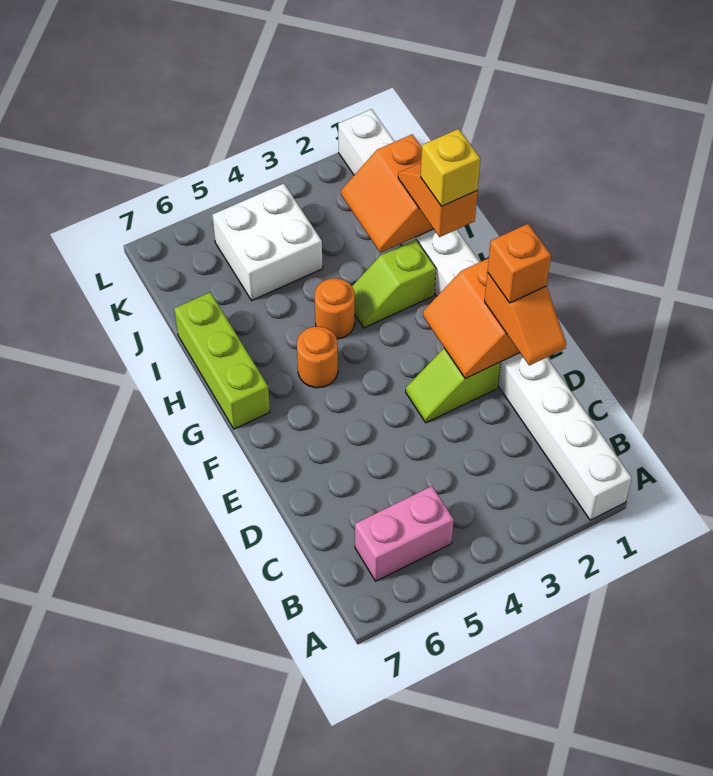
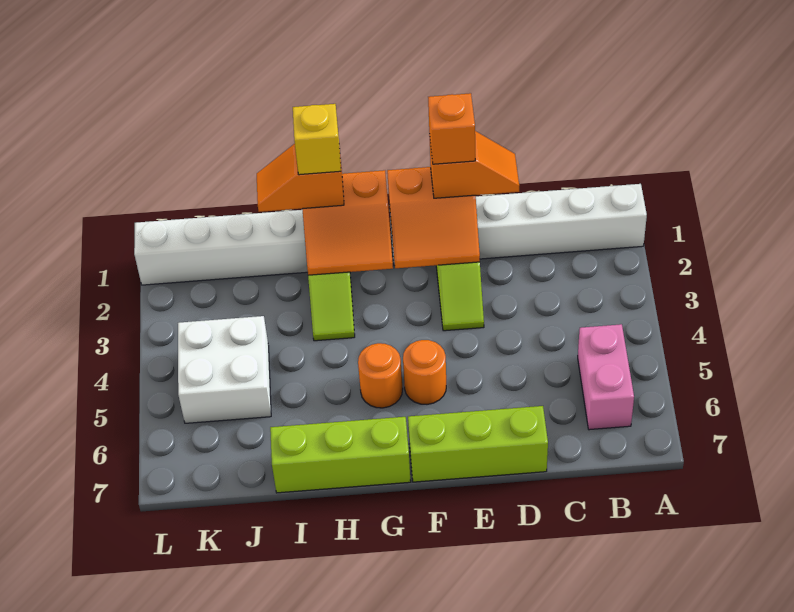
none -> lime 1x3 brick [408,406,548,482]
orange 1x1 round brick [315,278,355,339] -> orange 1x1 round brick moved to [403,340,446,404]
orange 2x2 slope [341,134,433,253] -> orange 2x2 slope moved to [302,170,393,275]

